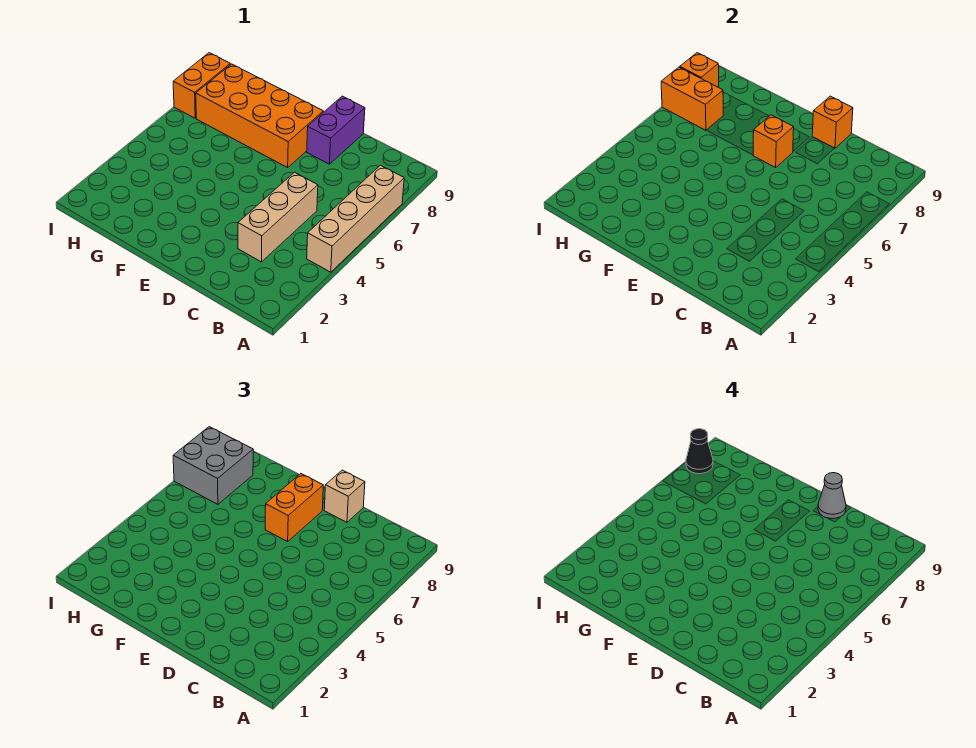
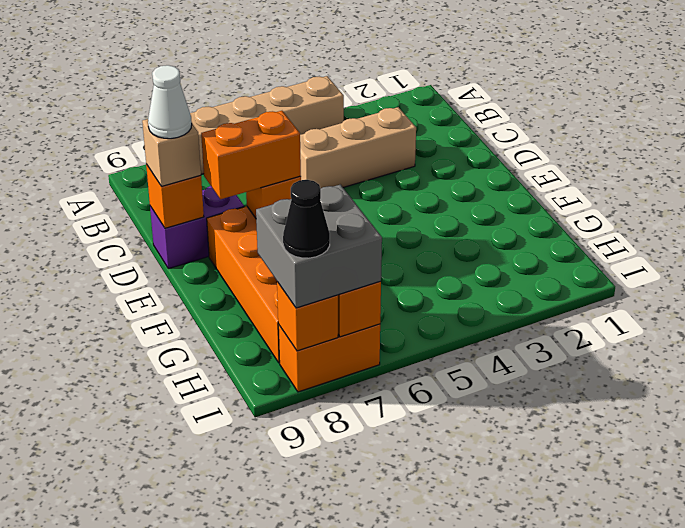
grey 1x1 cone [818,473,846,518] -> white 1x1 cone [148,65,192,139]

